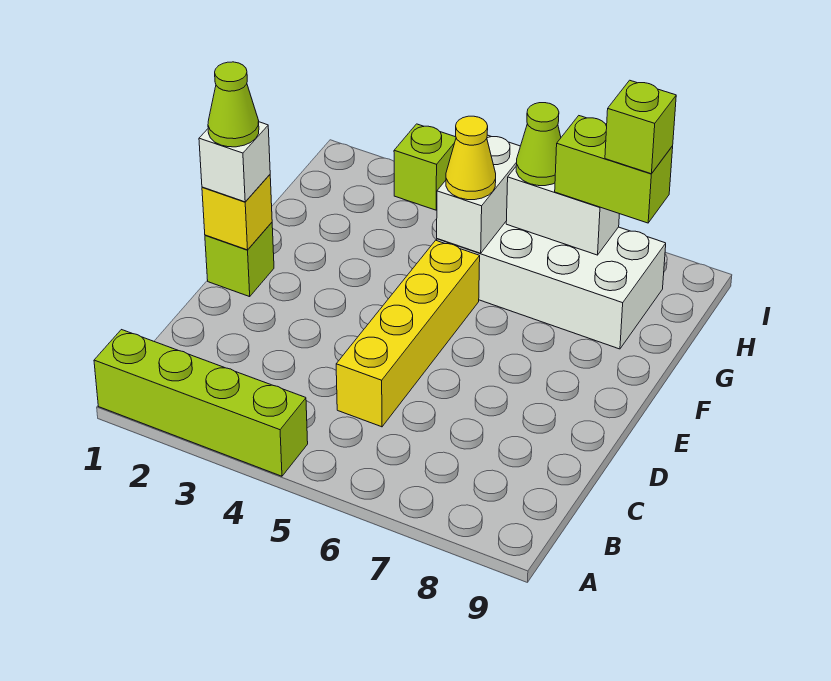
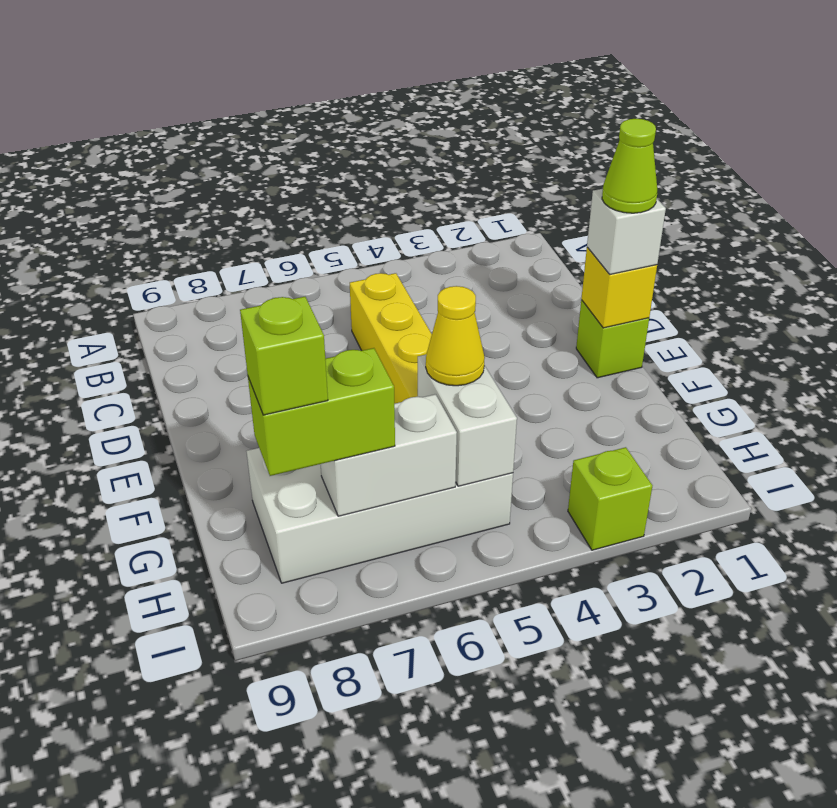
lime 1x4 brick [94,330,308,476] -> none
lime 1x1 cone [516,103,561,186] -> none

